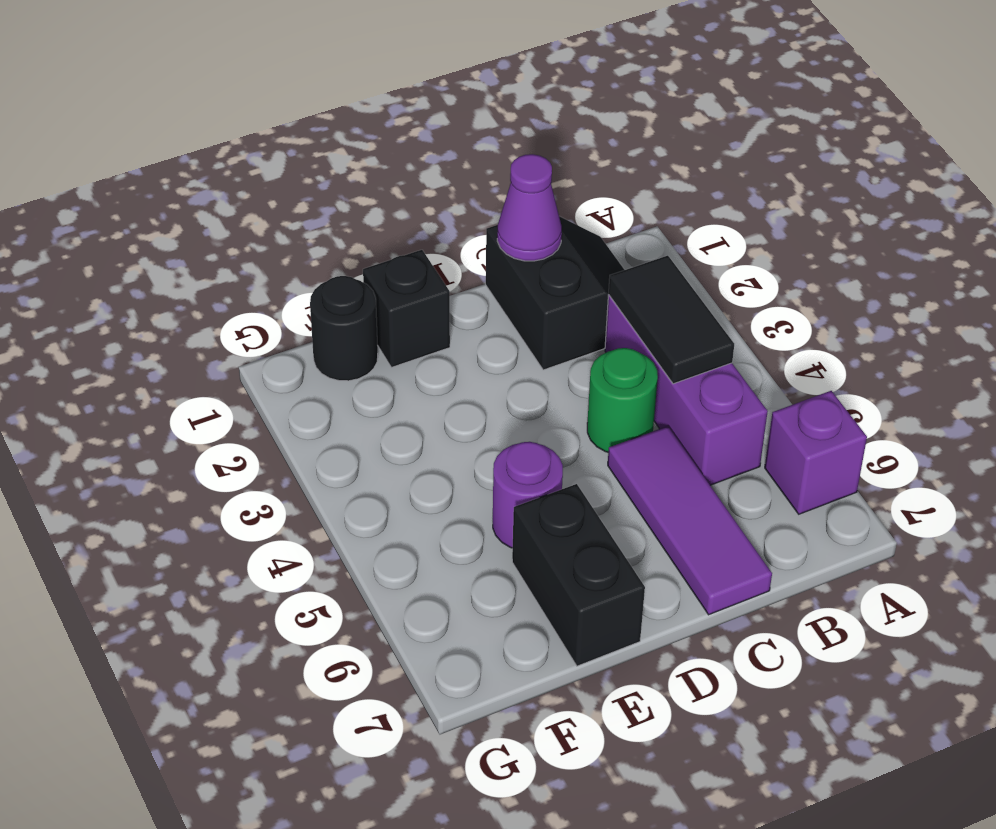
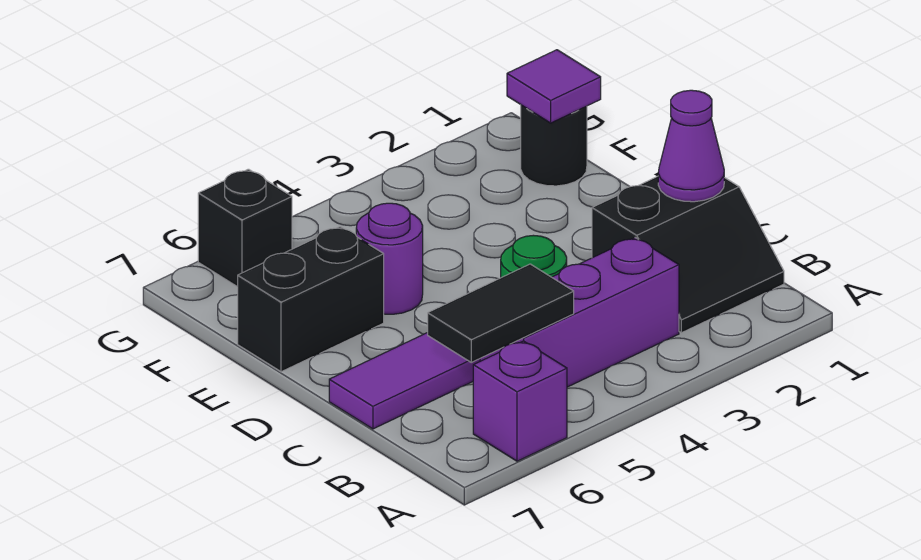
black 1x2 tile [609,256,734,384] -> black 1x2 tile moved to [428,264,574,362]
black 1x1 brick [363,250,450,367] -> black 1x1 brick moved to [198,169,292,287]
none -> purple 1x1 tile [507,50,601,123]

